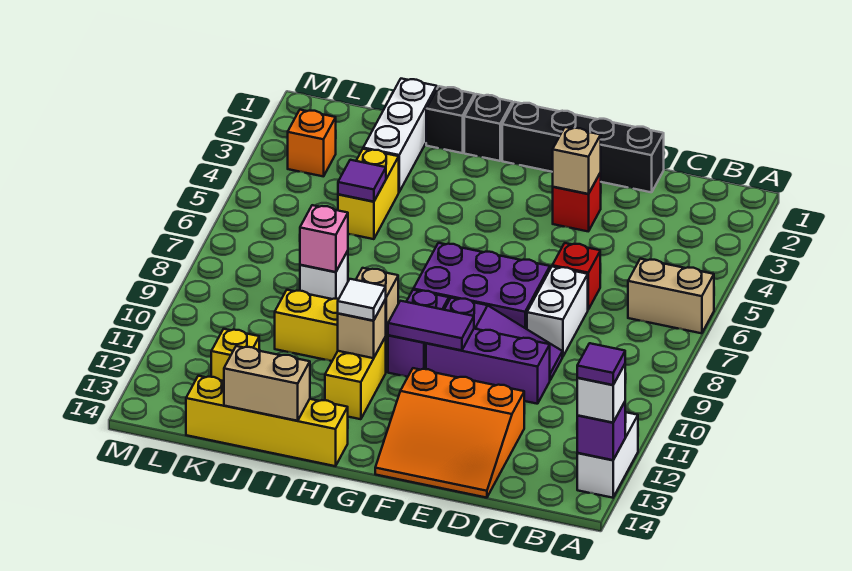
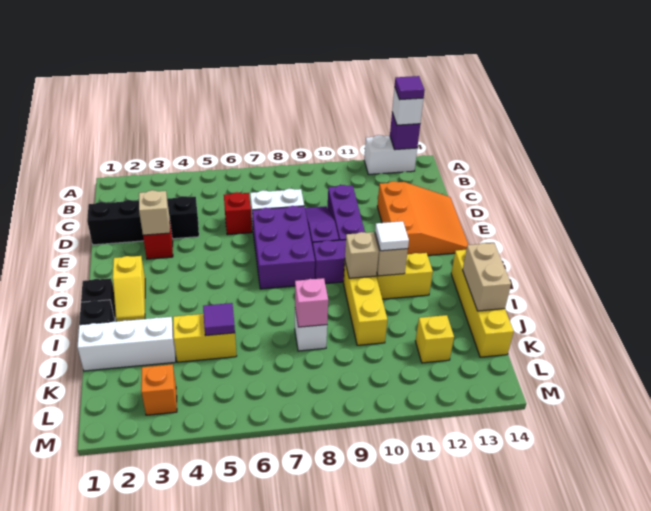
tan 1x2 brick [628,259,714,333] -> none
black 1x4 brick [502,102,664,192] -> black 1x4 brick turned to [87,196,199,245]
purple 1x2 tile [388,301,474,351] -> none
none -> yellow 1x2 slope [113,256,145,321]

